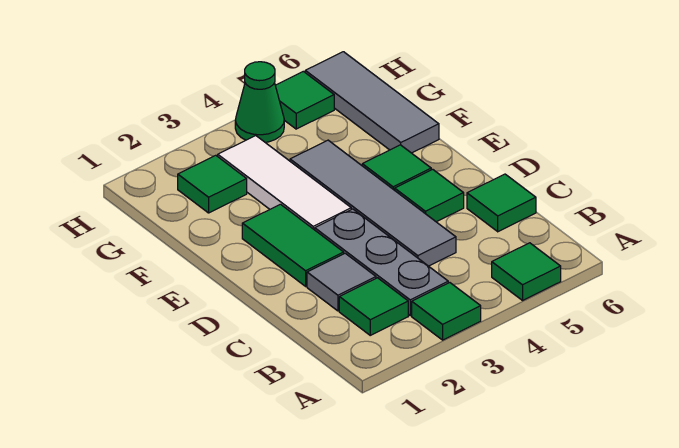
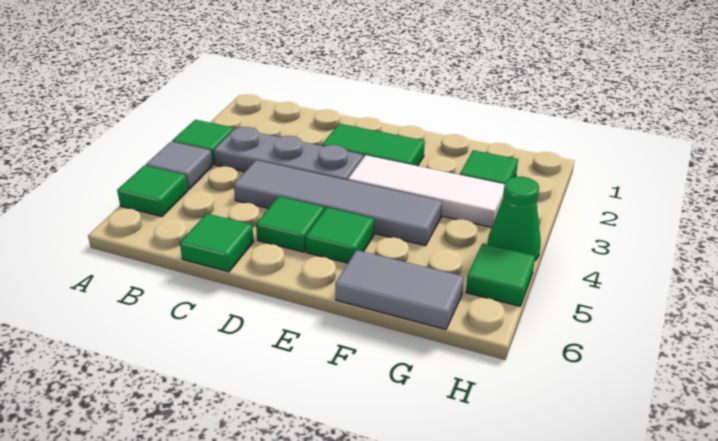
green 1x1 tile [339,278,408,335] -> none
grey 1x1 tile [307,253,376,311] -> grey 1x1 tile moved to [146,142,212,190]
grey 1x3 tile [305,52,439,153] -> grey 1x2 tile [335,250,464,329]

